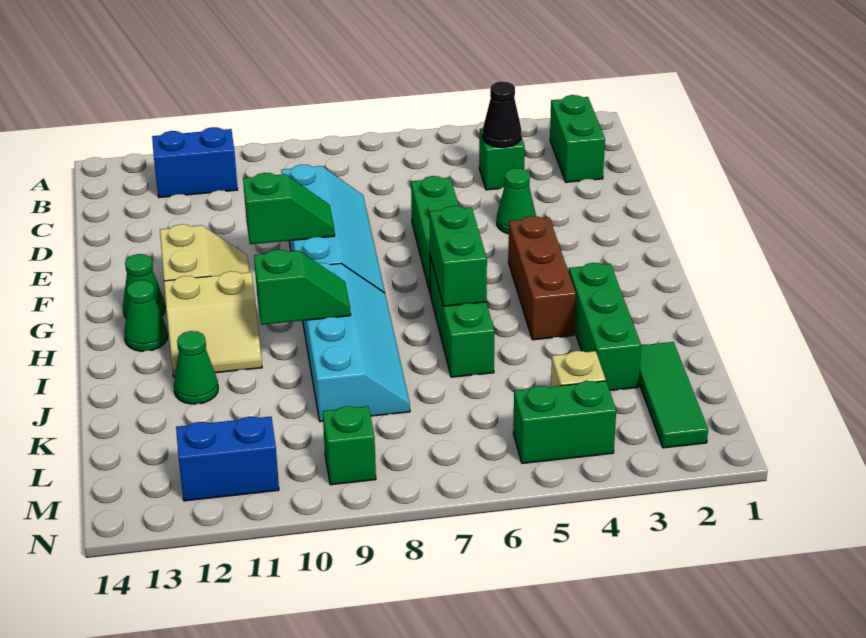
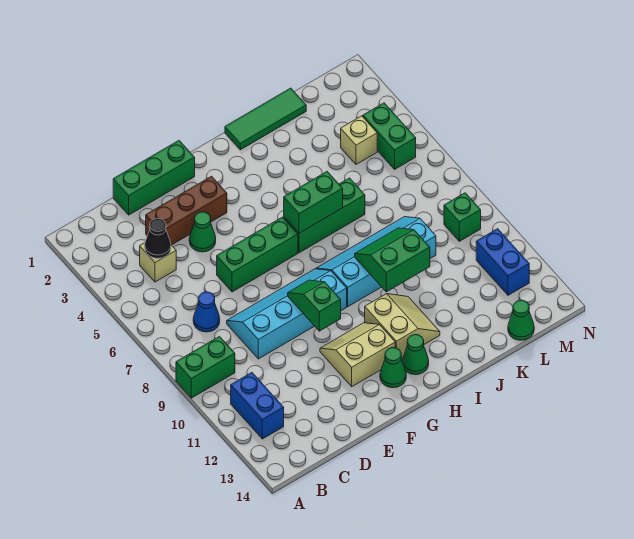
green 1x2 brick [550,95,605,182] -> green 1x2 brick moved to [176,336,235,398]
green 1x1 brick [479,128,525,190] -> tan 1x1 brick [140,243,176,282]
none -> blue 1x1 cone [193,292,220,332]
brown 1x3 brick [508,216,576,340] -> brown 1x3 brick moved to [146,176,227,245]
green 1x3 brick [569,263,641,391] -> green 1x3 brick moved to [113,141,195,215]
green 1x2 slope [254,250,351,325] -> green 2x2 slope [355,228,430,292]
green 1x1 cone [174,331,218,404] -> green 1x1 cone moved to [508,300,534,340]
green 1x3 tile [639,342,708,448] -> green 1x3 tile moved to [225,88,306,150]

